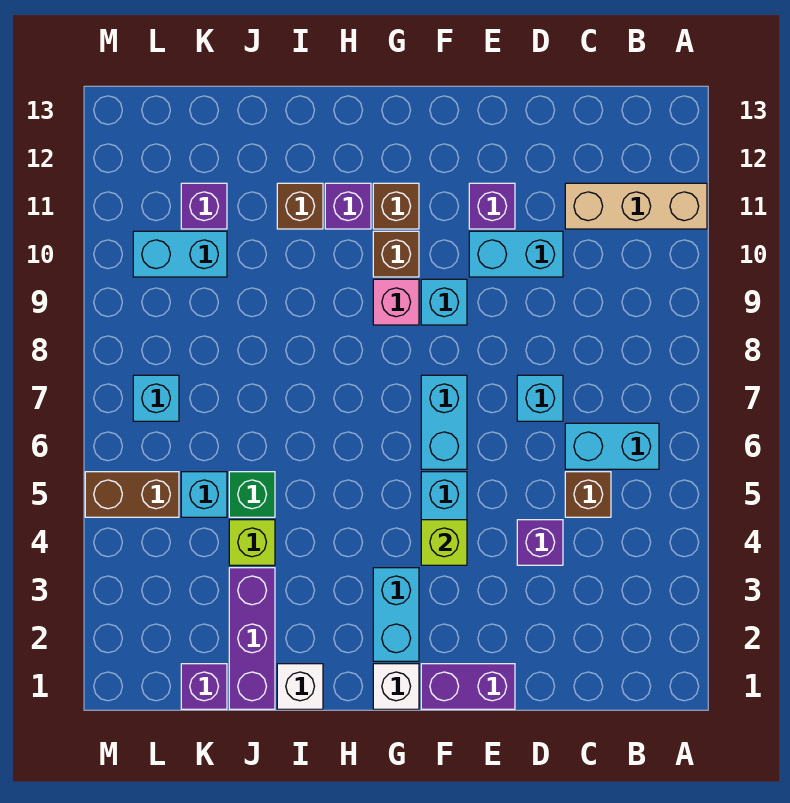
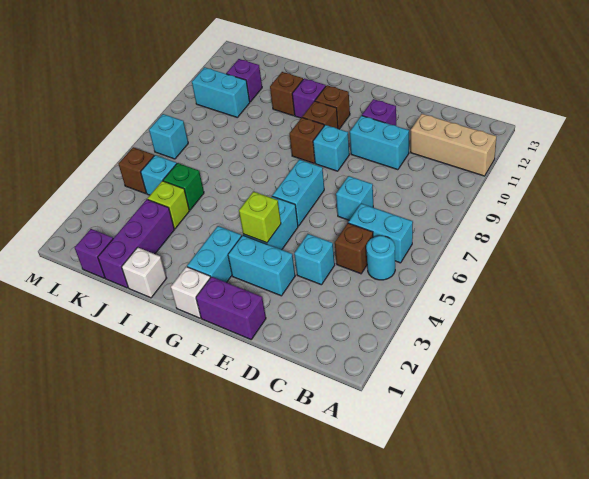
none -> cyan 1x1 round brick [366,236,395,280]
purple 1x1 brick [517,520,563,565] -> cyan 1x1 brick [294,234,335,285]
none -> cyan 1x2 brick [228,235,295,296]
pink 1x1 brick [373,279,419,325] -> brown 1x1 brick [290,118,324,163]
brown 1x2 brick [85,472,179,517] -> brown 1x1 brick [118,147,154,194]

